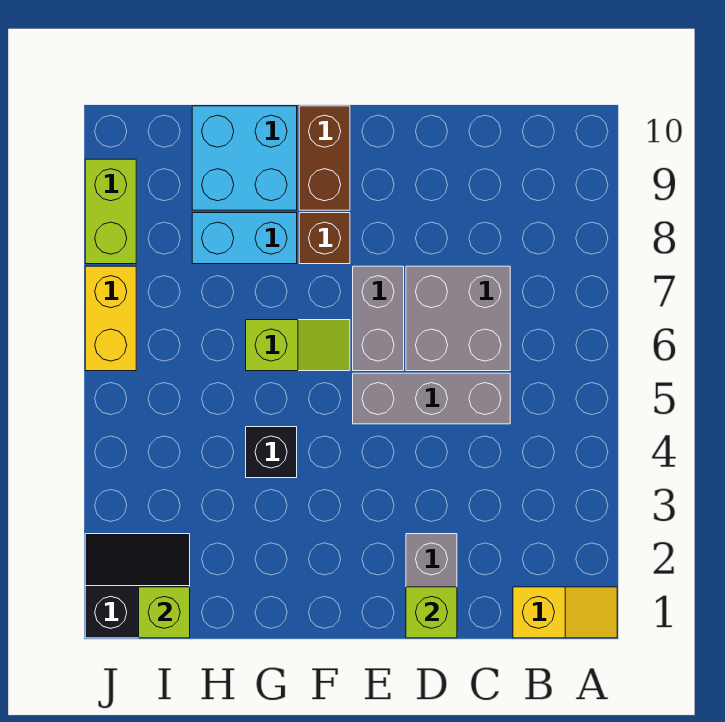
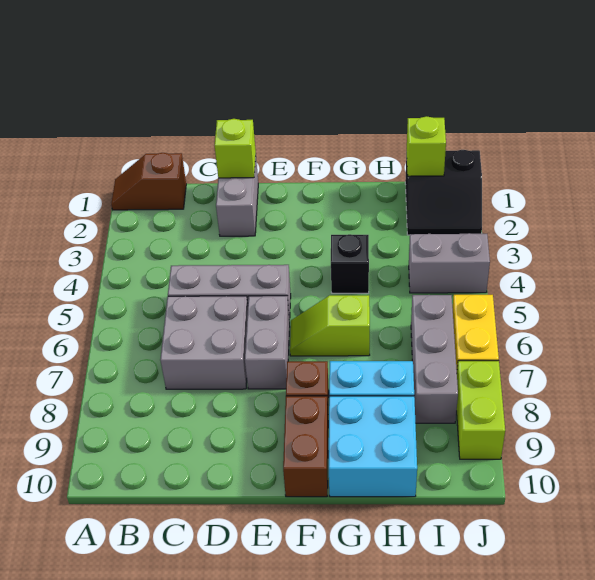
yellow 1x2 slope [513,587,617,638] -> brown 1x2 slope [111,153,186,210]
none -> grey 1x2 brick [409,233,490,293]
none -> grey 1x3 brick [411,295,458,423]

